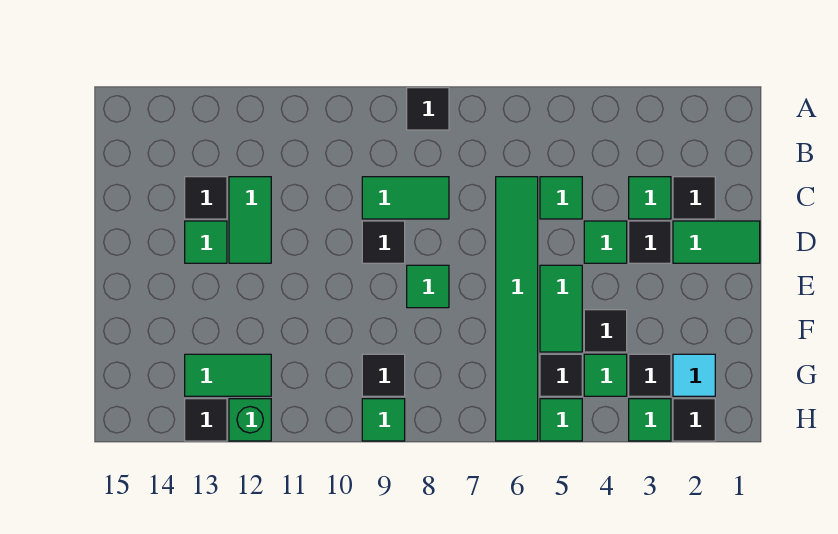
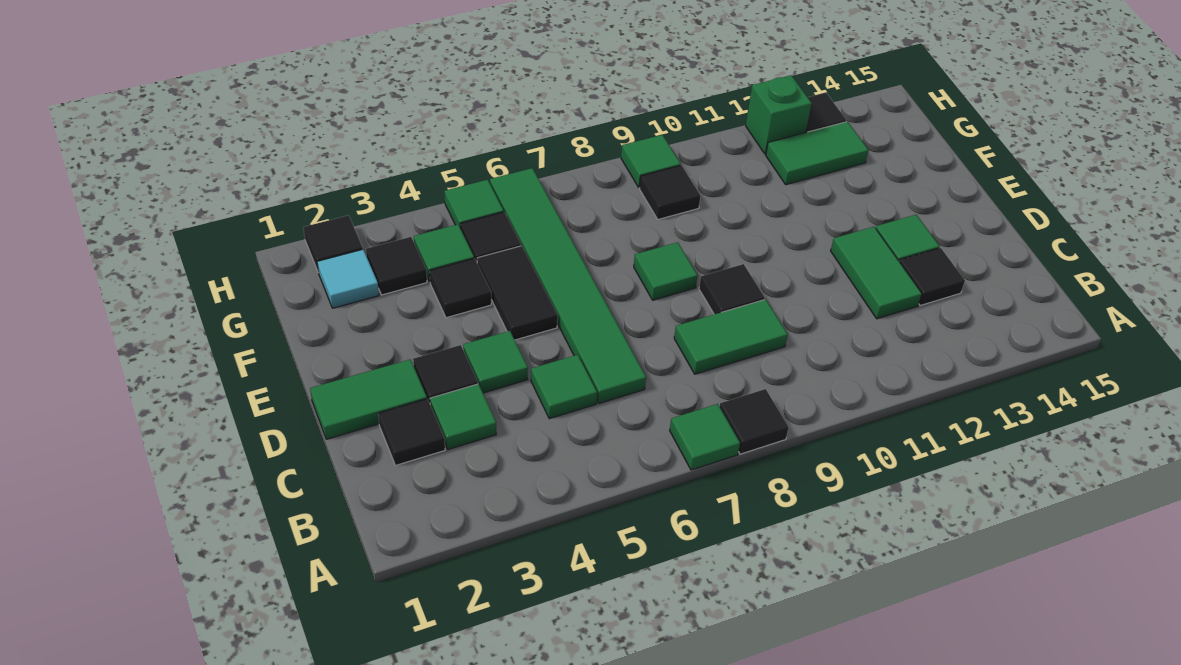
green 1x2 tile [540,265,582,352] -> black 1x2 tile [477,246,558,340]
green 1x1 tile [629,399,671,441] -> green 1x1 tile moved to [670,404,740,470]

